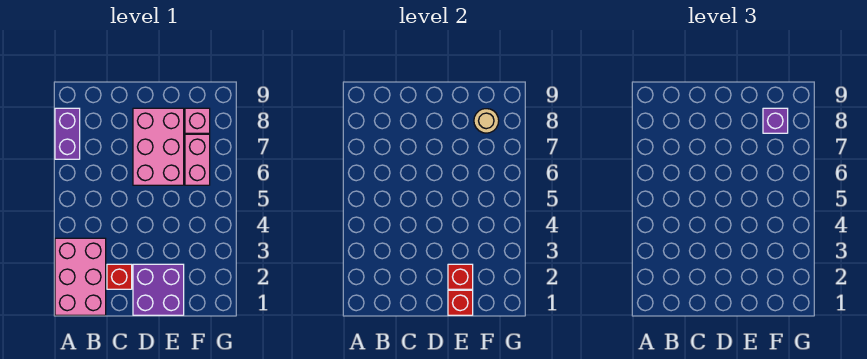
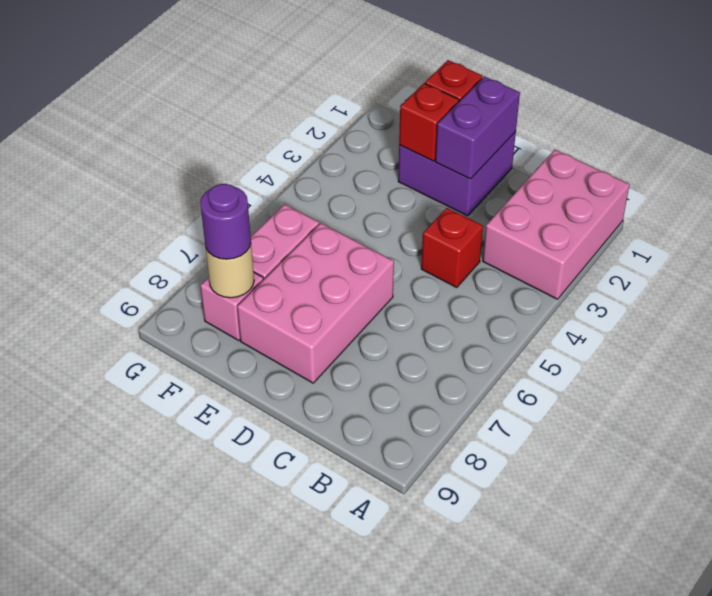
purple 1x2 brick [55,108,80,159] -> purple 1x2 brick moved to [435,76,520,179]
red 1x1 brick [107,264,132,289] -> red 1x1 brick moved to [421,208,483,288]
purple 1x1 brick [763,108,788,133] -> purple 1x1 round brick [200,184,251,259]

